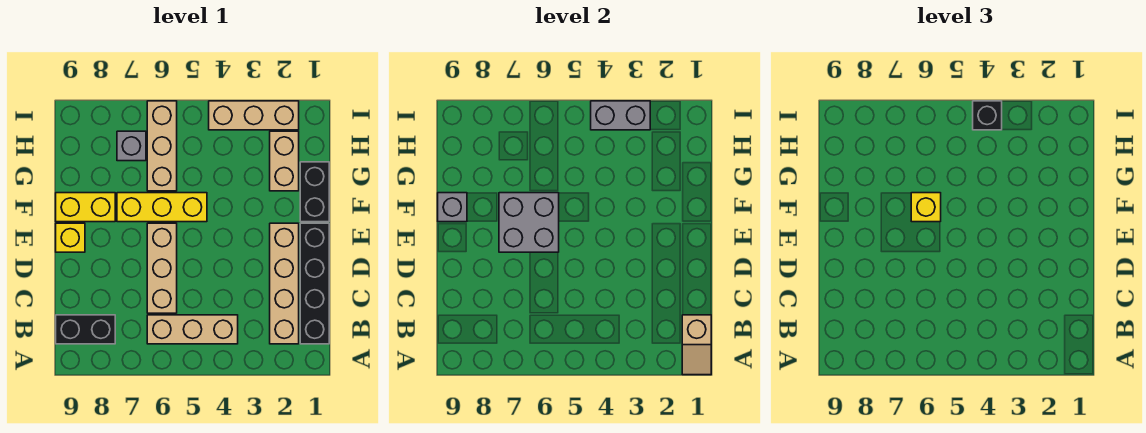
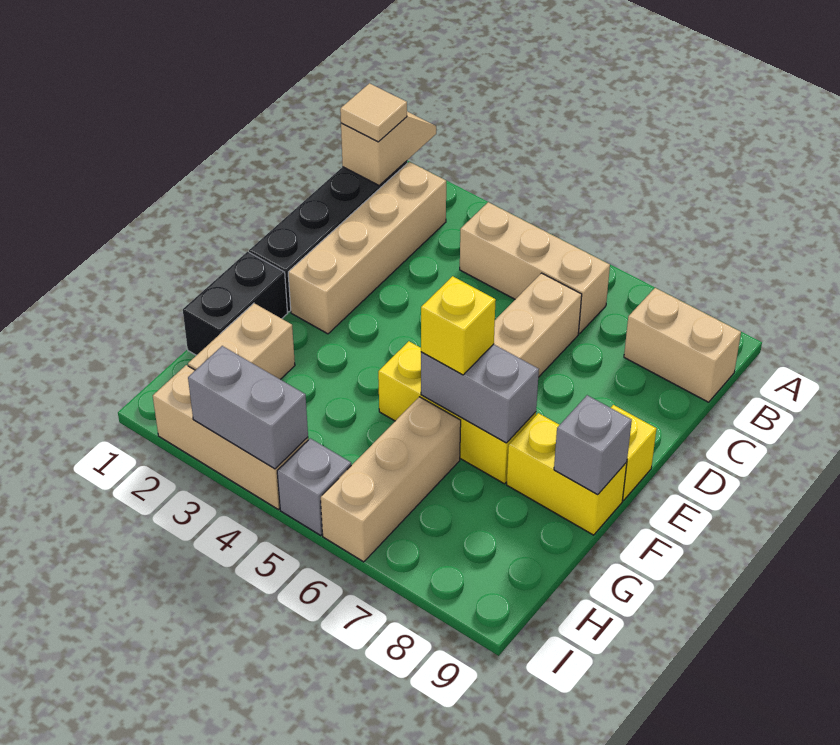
none -> tan 1x1 tile [340,83,407,142]
black 1x2 brick [56,315,115,344] -> tan 1x2 brick [624,288,741,402]
grey 2x2 brick [499,193,559,252] -> grey 1x2 brick [421,344,539,443]
grey 1x1 brick [117,131,146,161] -> grey 1x1 brick moved to [277,438,351,535]
black 1x1 brick [973,101,1002,130] -> none

